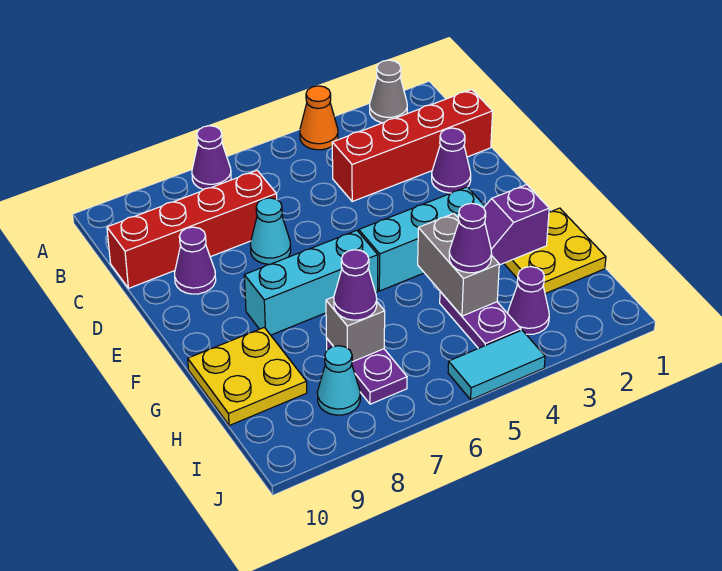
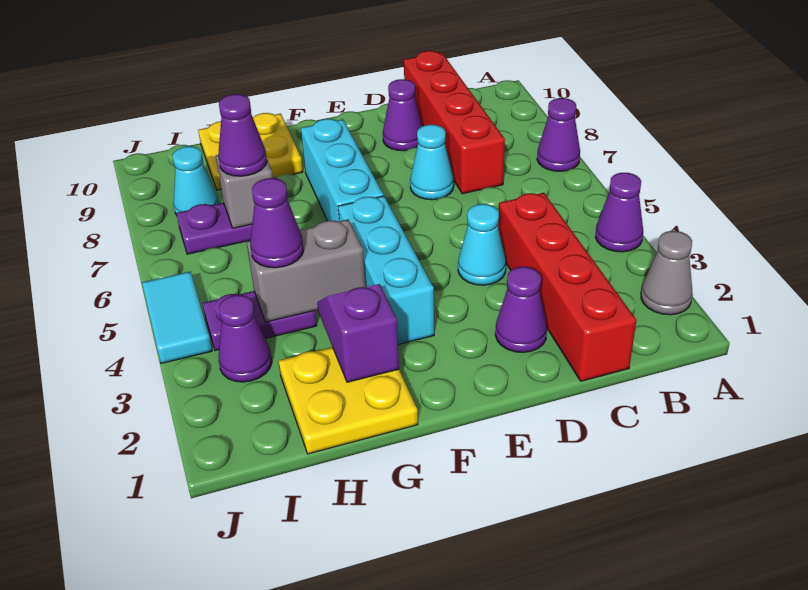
orange 1x1 cone [300,86,338,150] -> purple 1x1 cone [595,173,643,252]
none -> cyan 1x1 cone [458,204,506,285]

